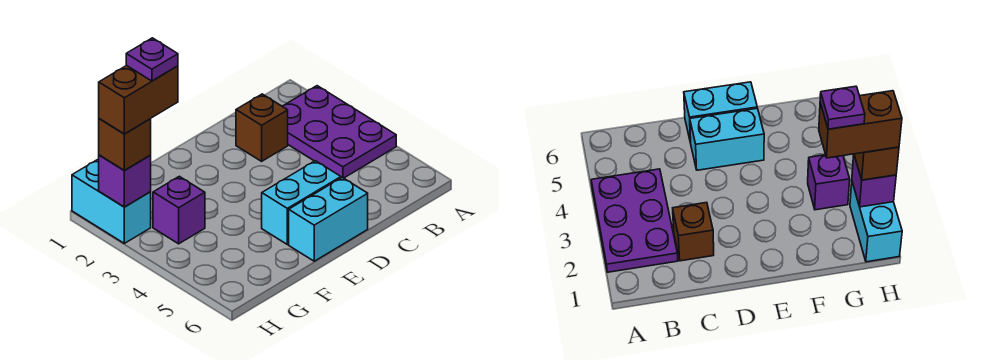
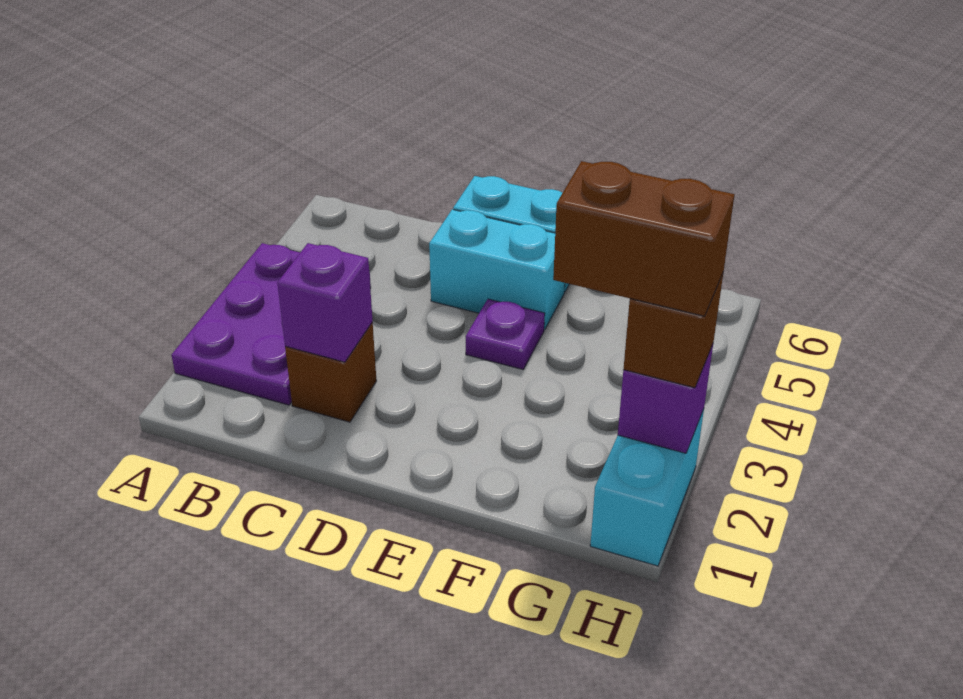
purple 1x1 plate [126,38,178,81] -> purple 1x1 plate moved to [466,299,545,369]
purple 1x1 brick [153,176,205,244] -> purple 1x1 brick moved to [277,243,373,362]

